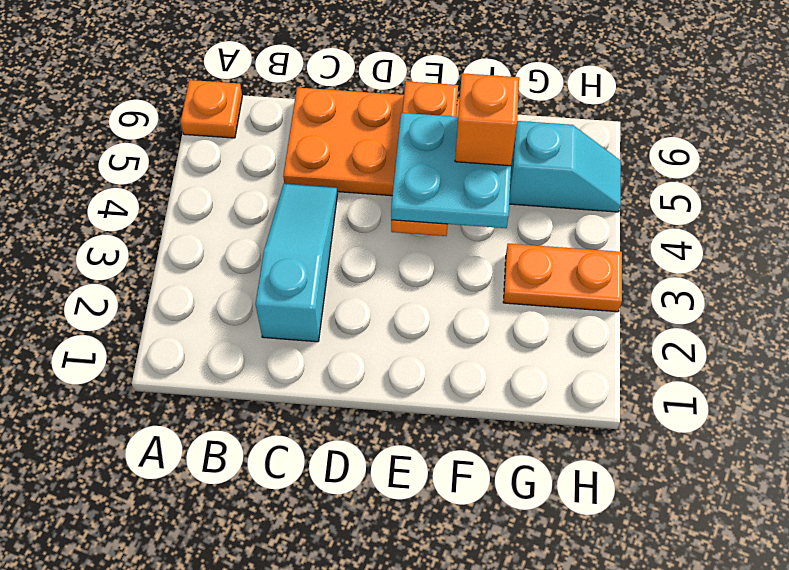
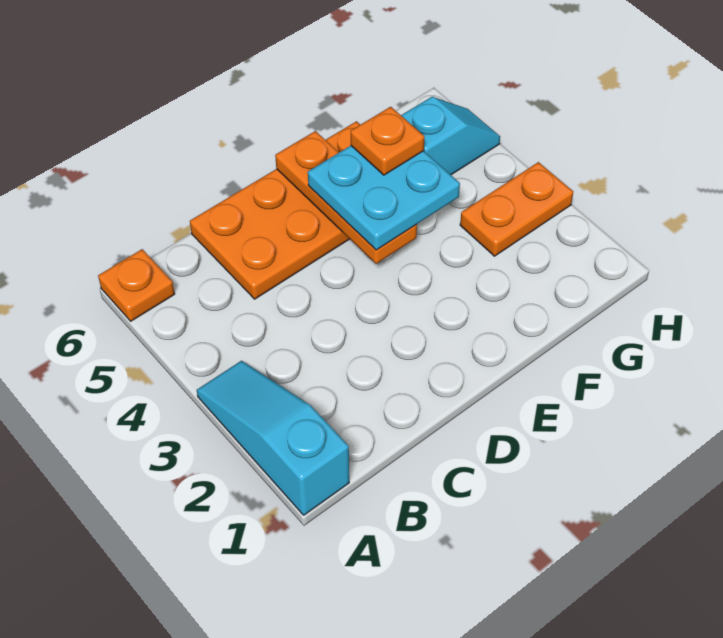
cyan 1x3 slope [256,183,338,342] -> cyan 1x3 slope moved to [197,361,349,515]
orange 1x1 brick [455,73,519,166] -> orange 1x1 plate [351,107,425,175]

